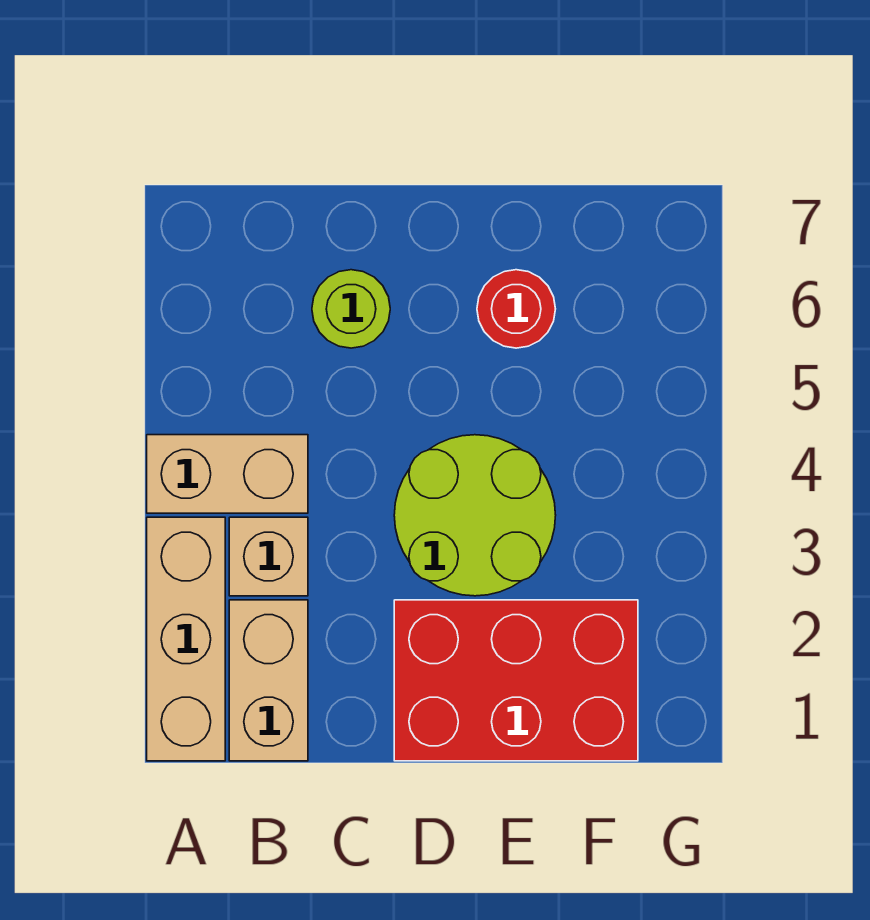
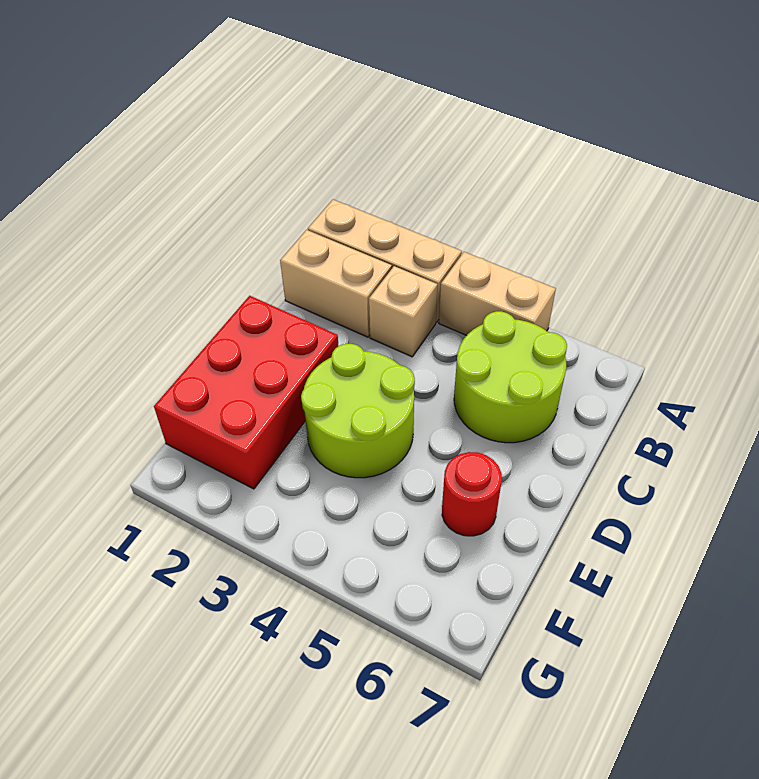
tan 1x2 brick [147,435,308,513] -> tan 1x2 brick turned to [439,252,556,335]
lime 1x1 round brick [312,270,390,348] -> lime 2x2 round brick [454,311,567,443]

